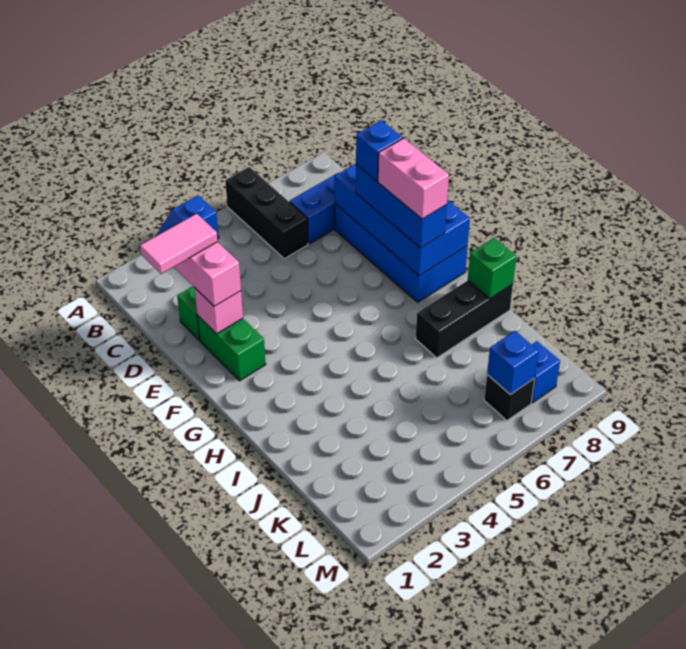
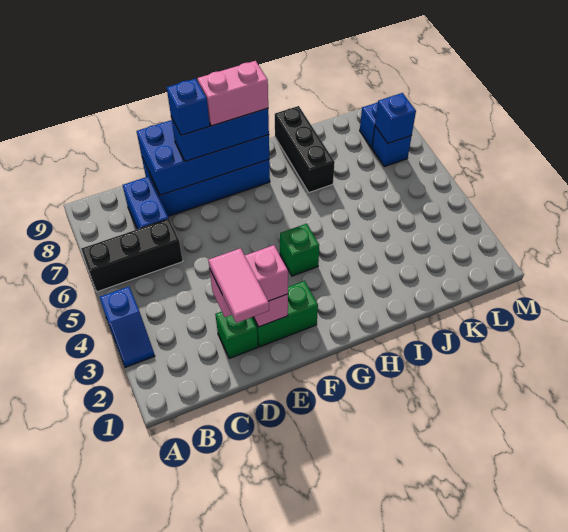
green 1x1 brick [468,238,516,299] -> green 1x1 brick moved to [280,224,319,276]
black 1x1 brick [484,375,535,420] -> blue 1x1 brick [372,126,412,167]

